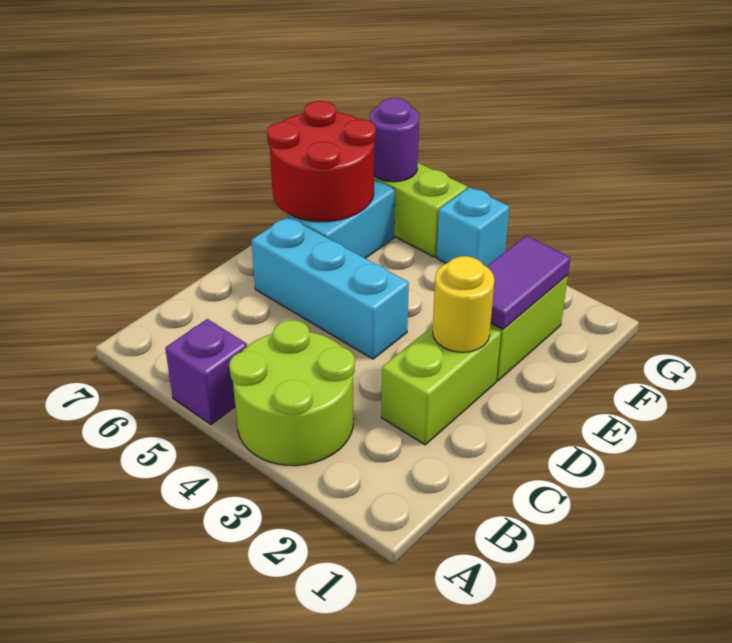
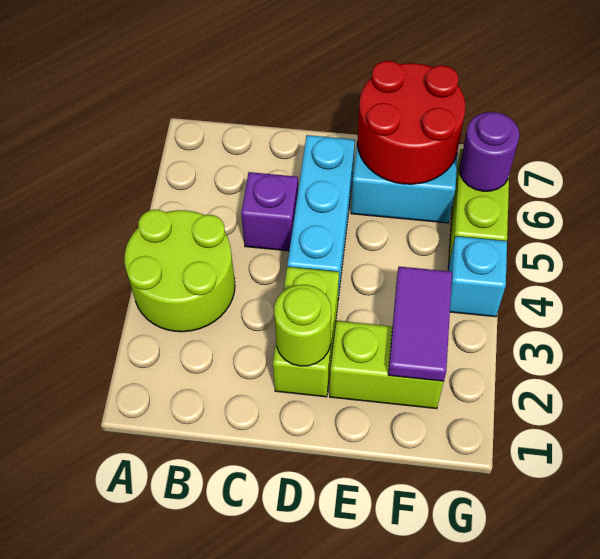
purple 1x1 brick [165,319,247,425] -> purple 1x1 brick moved to [241,172,298,251]
lime 1x2 brick [381,326,501,445] -> lime 1x2 brick turned to [273,267,339,397]
yellow 1x1 round brick [433,256,495,352] -> lime 1x1 round brick [274,285,331,366]
purple 1x2 tile [487,236,571,330] -> purple 1x2 tile turned to [388,267,452,381]

